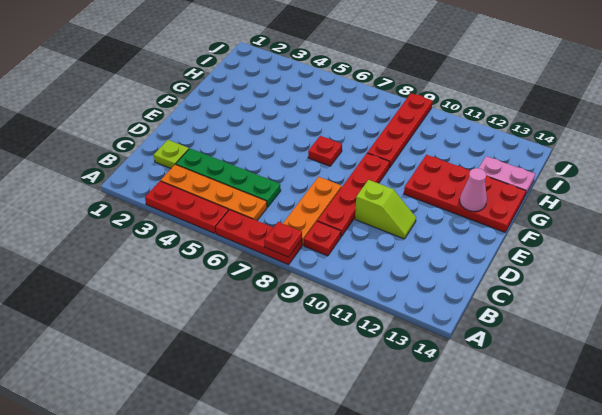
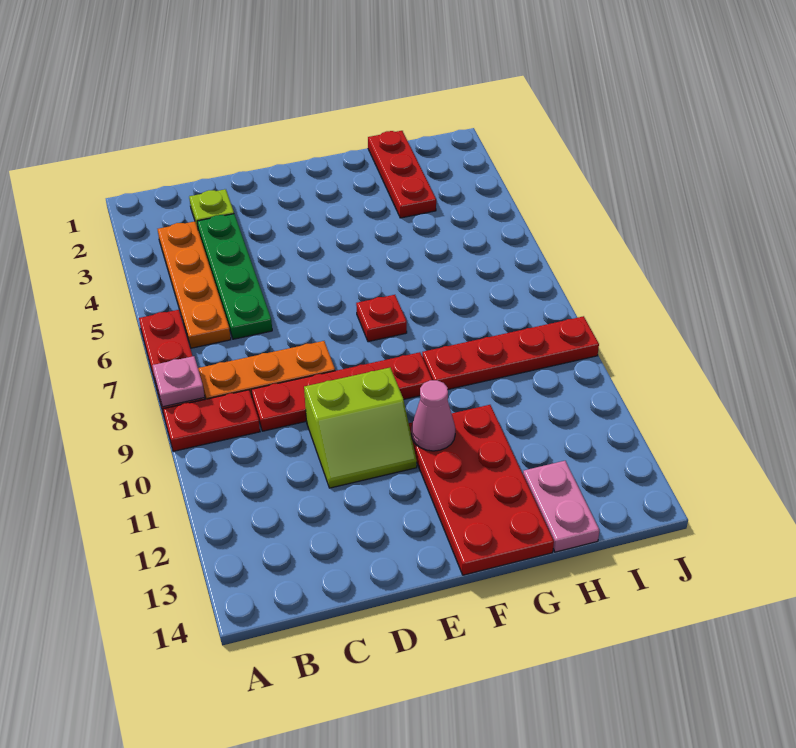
red 1x3 plate [145,181,229,233] -> red 1x3 plate moved to [368,131,436,218]
red 1x1 plate [264,222,302,257] -> pink 1x1 plate [153,356,205,407]
red 1x1 plate [304,221,341,256] -> red 1x2 plate [163,390,260,451]
lime 1x2 slope [355,180,416,239] -> lime 2x2 slope [304,368,417,488]
pink 1x1 cone [460,168,487,211] -> pink 1x1 cone moved to [411,380,455,451]

